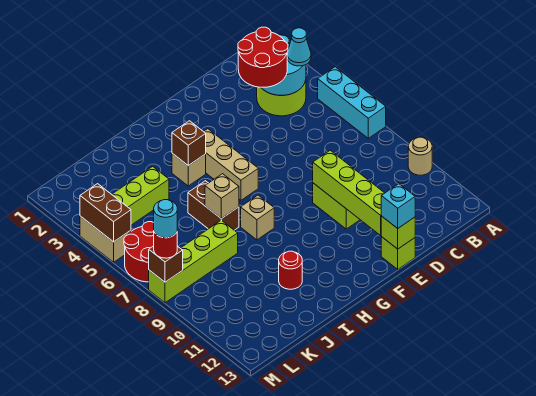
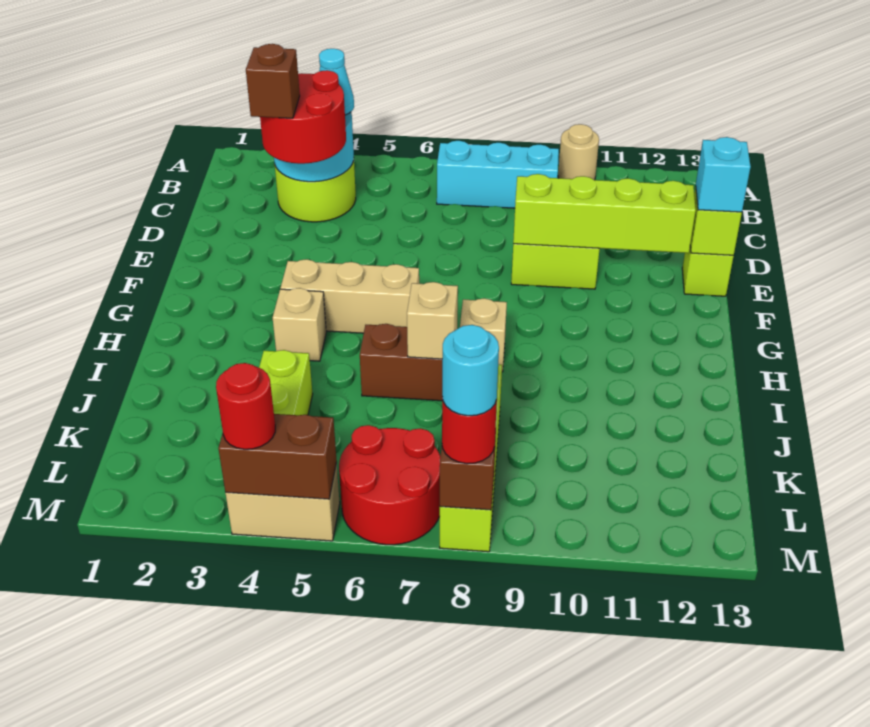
cyan 1x3 brick [318,67,386,138] -> cyan 1x3 brick moved to [437,141,559,208]
brown 1x1 brick [172,121,206,166] -> brown 1x1 brick moved to [246,44,300,118]
red 1x1 round brick [279,251,302,289] -> red 1x1 round brick moved to [216,363,275,449]

